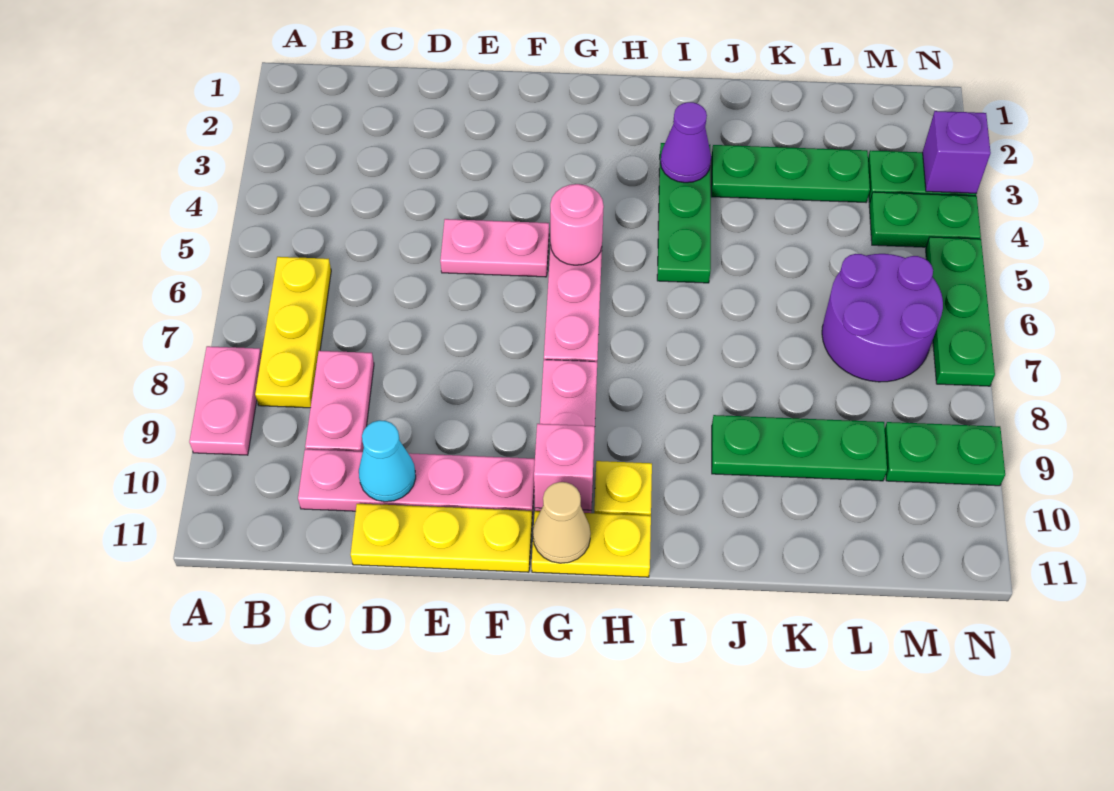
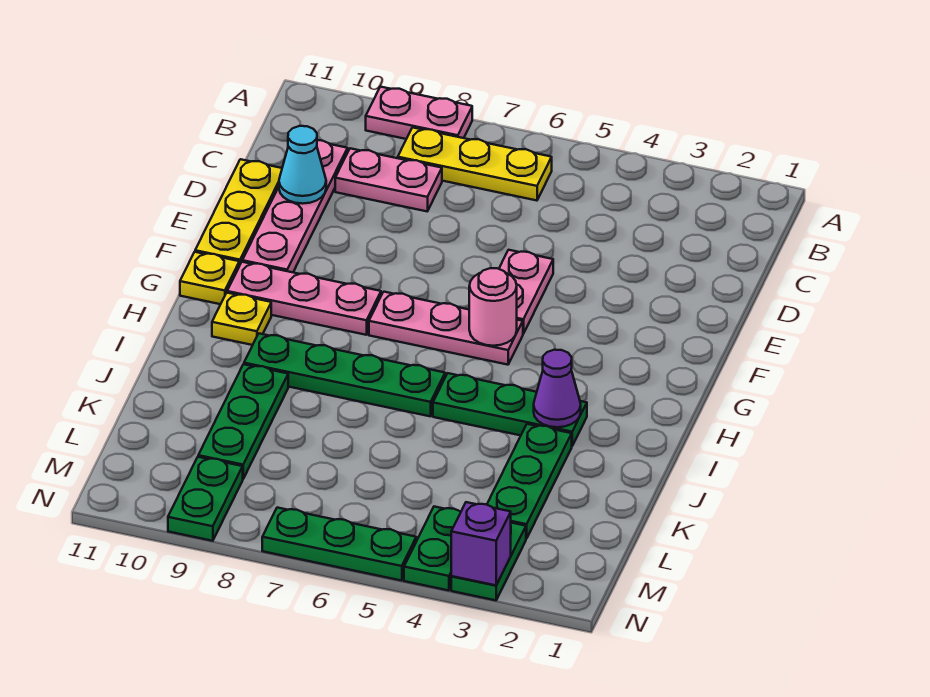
pink 1x1 brick [534,424,595,510] -> none
yellow 1x2 plate [532,511,651,577] -> yellow 1x1 plate [180,252,239,304]
tan 1x1 cone [533,482,591,563] -> none
none -> green 1x4 plate [244,334,445,416]
purple 2x2 round brick [822,254,943,382] -> none

